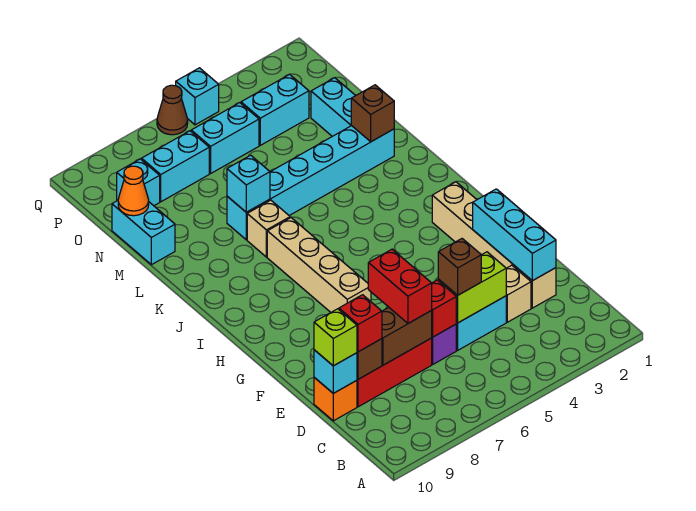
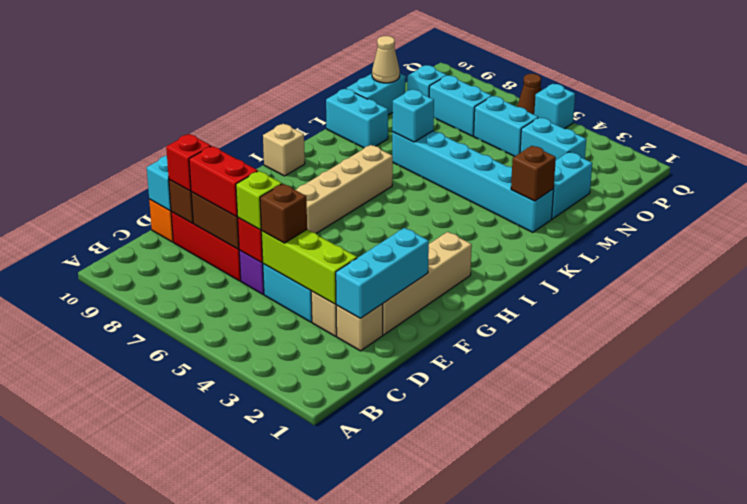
lime 1x2 brick [438,252,506,323] -> lime 1x3 brick [261,230,357,304]
red 1x2 brick [368,249,432,323] -> red 1x2 brick turned to [189,146,258,217]
lime 1x1 brick [314,309,357,366] -> lime 1x1 brick moved to [236,171,282,230]
tan 1x1 brick [247,200,290,257] -> tan 1x1 brick moved to [263,124,305,176]
none -> cyan 1x2 brick [326,88,388,148]
orange 1x1 cone [118,166,149,216] -> tan 1x1 cone [372,36,400,83]

